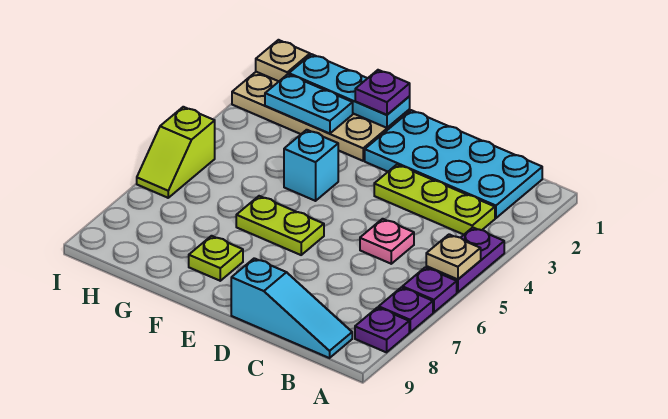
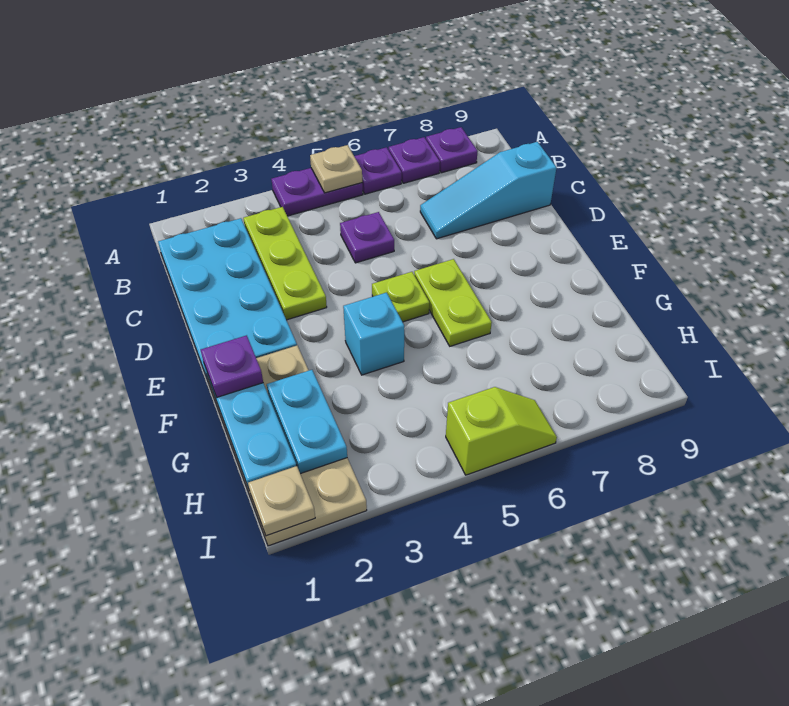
cyan 1x3 slope [231,258,352,358] -> cyan 1x3 slope turned to [420,142,557,239]
pink 1x1 plate [360,219,414,264] -> purple 1x1 plate [340,212,394,263]
lime 1x1 plate [189,236,243,281] -> lime 1x1 plate moved to [372,272,429,322]

